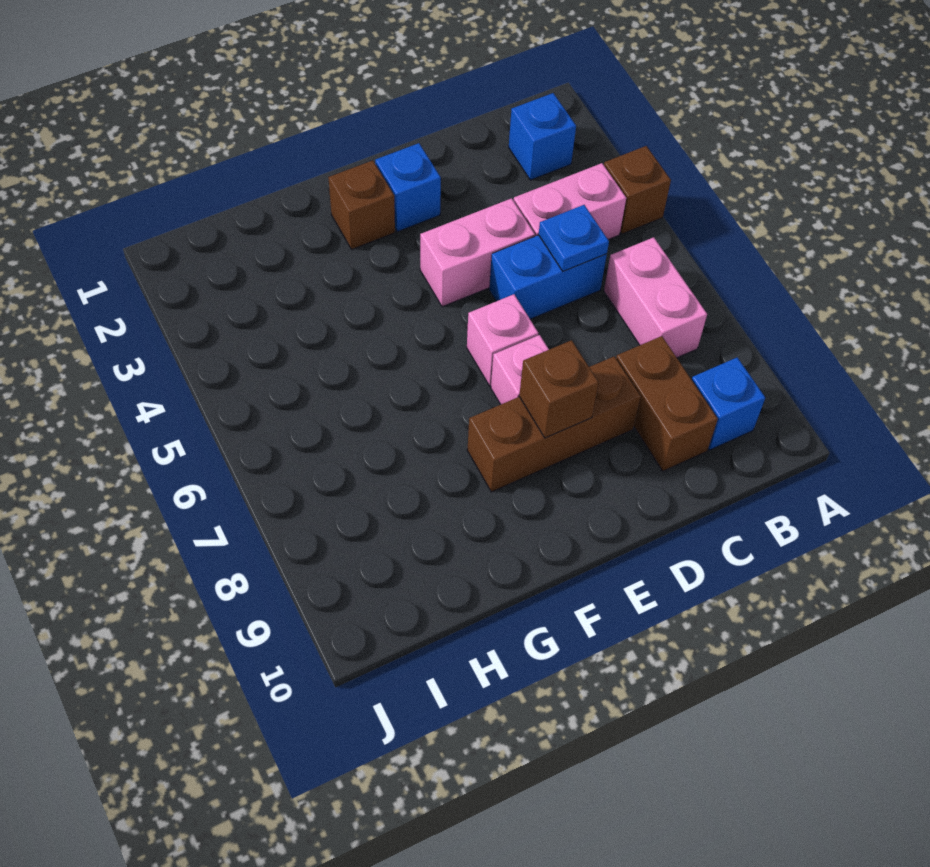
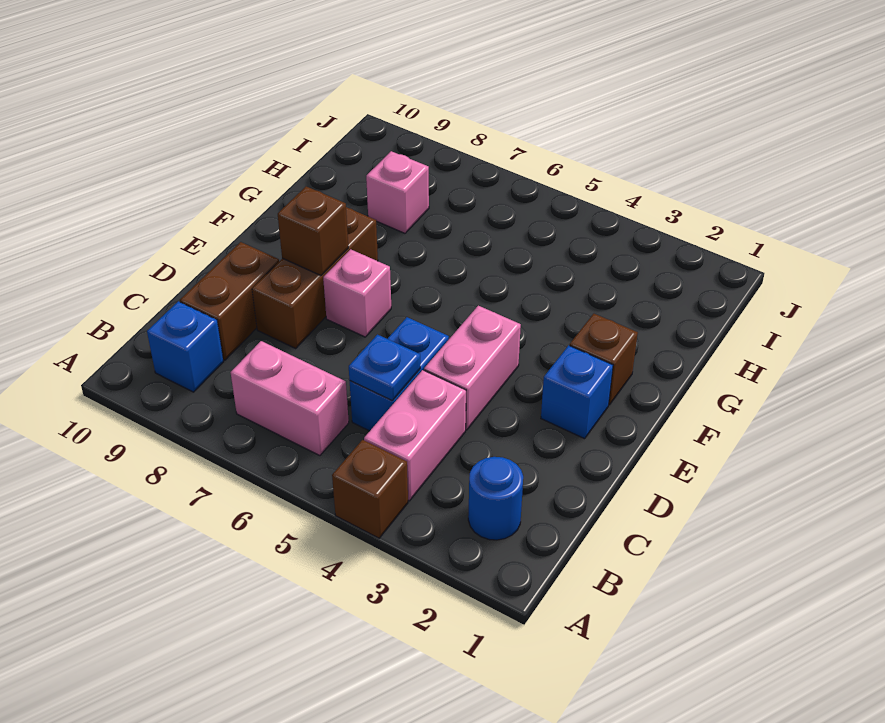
blue 1x1 brick [509,93,576,180] -> blue 1x1 round brick [468,457,523,540]
brown 1x2 brick [616,336,718,471] -> brown 1x2 brick turned to [180,242,279,360]
pink 1x1 brick [467,294,538,386] -> pink 1x1 brick moved to [366,151,429,233]

